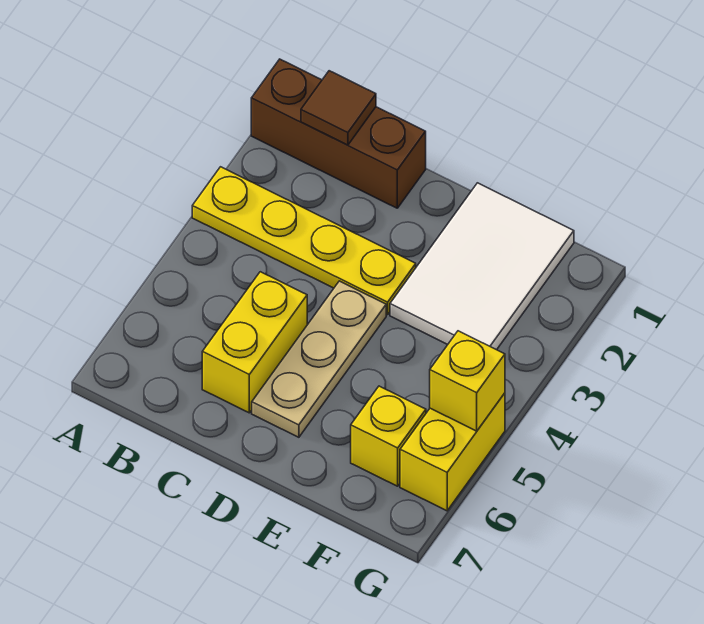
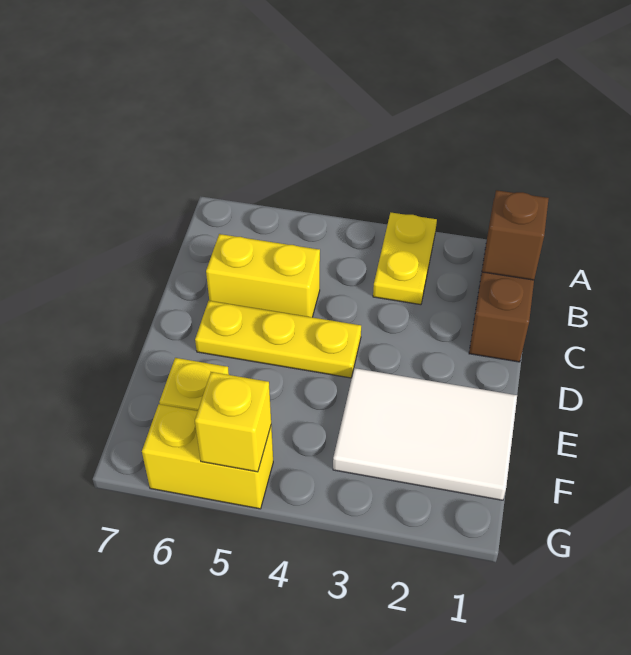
yellow 1x4 plate [192,167,416,315] -> yellow 1x2 plate [373,213,437,305]
brown 1x1 tile [301,71,376,145] -> brown 1x1 brick [482,190,549,280]
tan 1x3 plate [252,281,386,437] -> yellow 1x3 plate [195,301,361,378]

